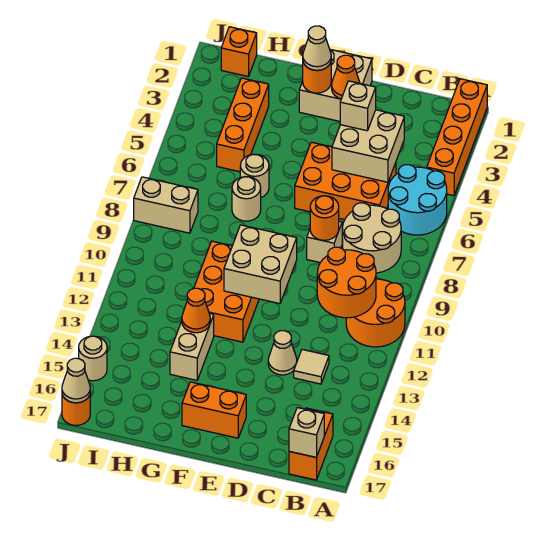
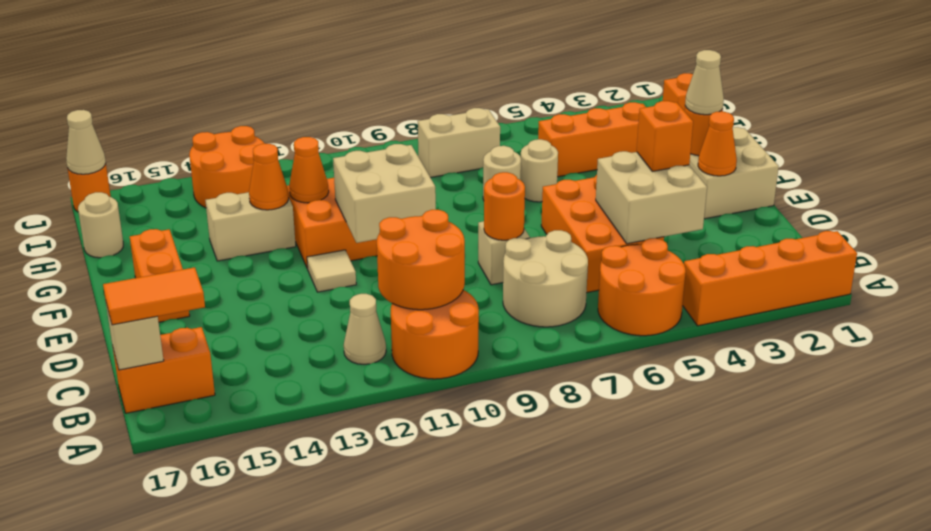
cyan 2x2 round brick [388,165,447,235] -> orange 2x2 round brick [598,238,686,336]
none -> orange 1x2 tile [103,267,205,325]
tan 1x1 tile [294,350,329,384] -> tan 1x1 tile moved to [307,250,356,292]
tan 1x1 brick [340,81,376,131] -> orange 1x1 brick [637,101,693,171]
tan 1x1 cone [268,331,297,375] -> tan 1x1 cone moved to [344,294,386,364]
none -> orange 1x1 cone [289,137,329,203]
tan 1x2 brick [134,177,198,233] -> tan 1x2 brick turned to [418,108,500,178]
none -> orange 2x2 round brick [189,126,265,208]
tan 1x1 round brick [79,336,107,381] -> tan 1x1 round brick moved to [78,192,123,258]

